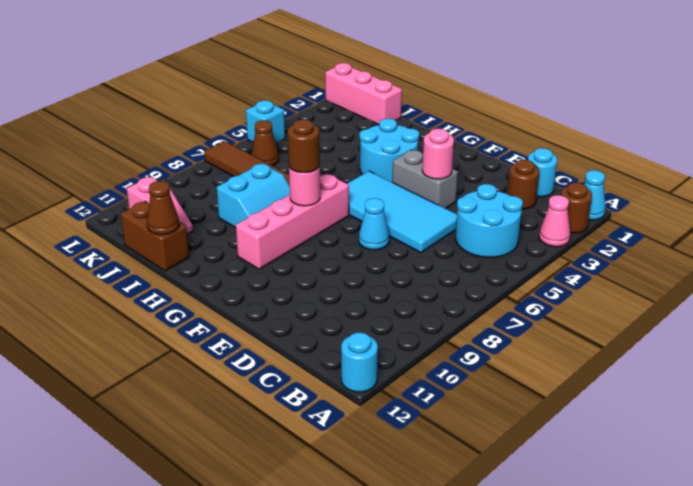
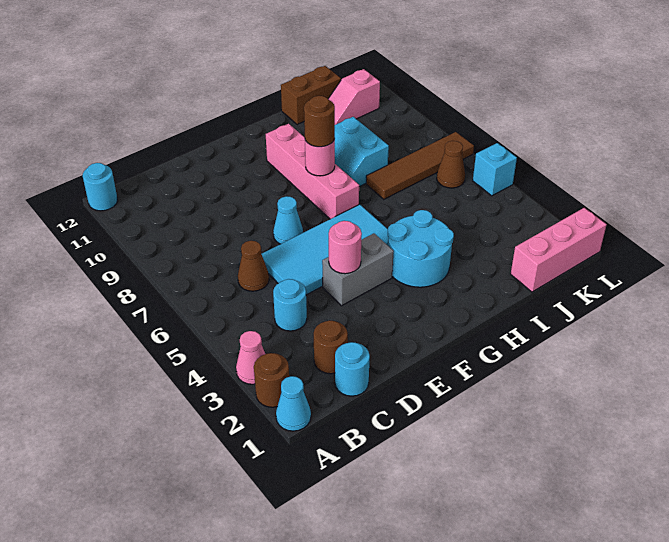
cyan 2x2 round brick [456,184,523,257] -> cyan 1x1 round brick [273,279,307,331]
brown 1x1 cone [147,181,179,235] -> brown 1x1 cone moved to [238,241,269,291]

